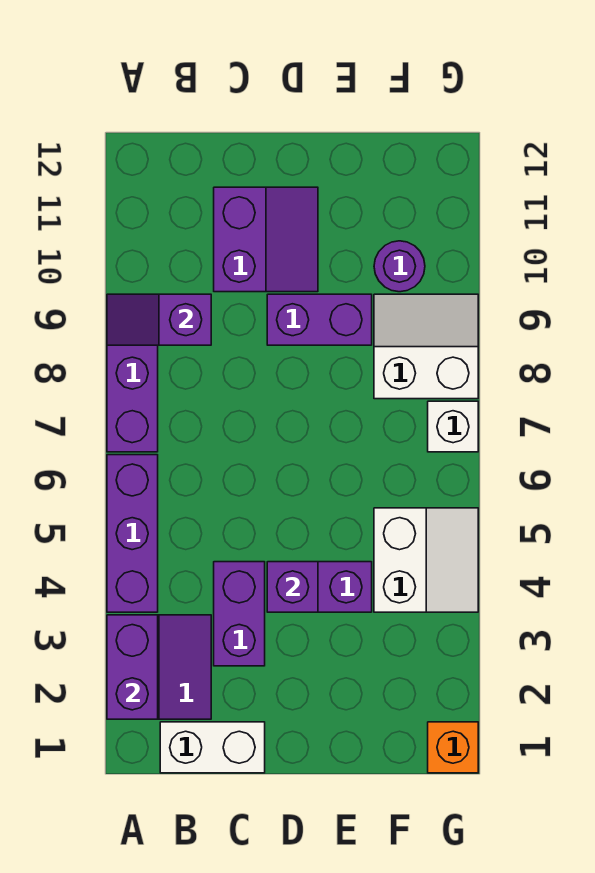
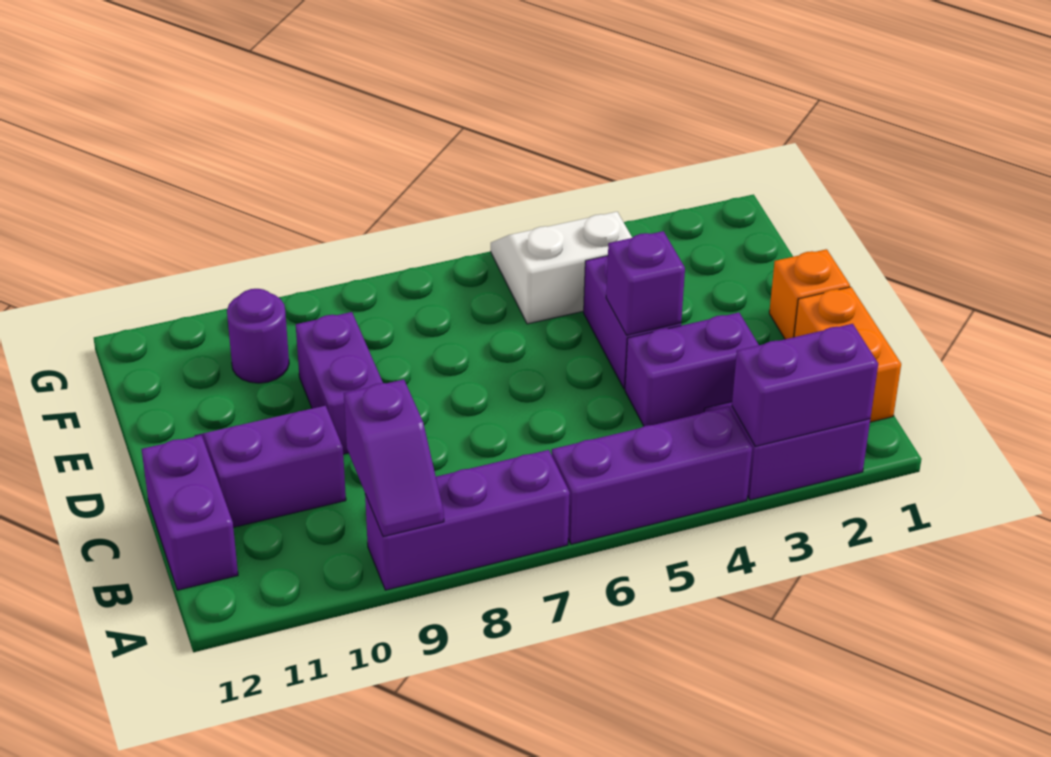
white 1x2 brick [160,722,265,773] -> orange 1x2 brick [794,287,901,422]
none -> purple 1x2 brick [142,435,238,590]
white 2x2 slope [374,294,478,399] -> none
orange 1x1 brick [428,722,478,773] -> orange 1x1 brick moved to [769,249,850,339]
white 1x1 brick [428,401,478,452] -> none

